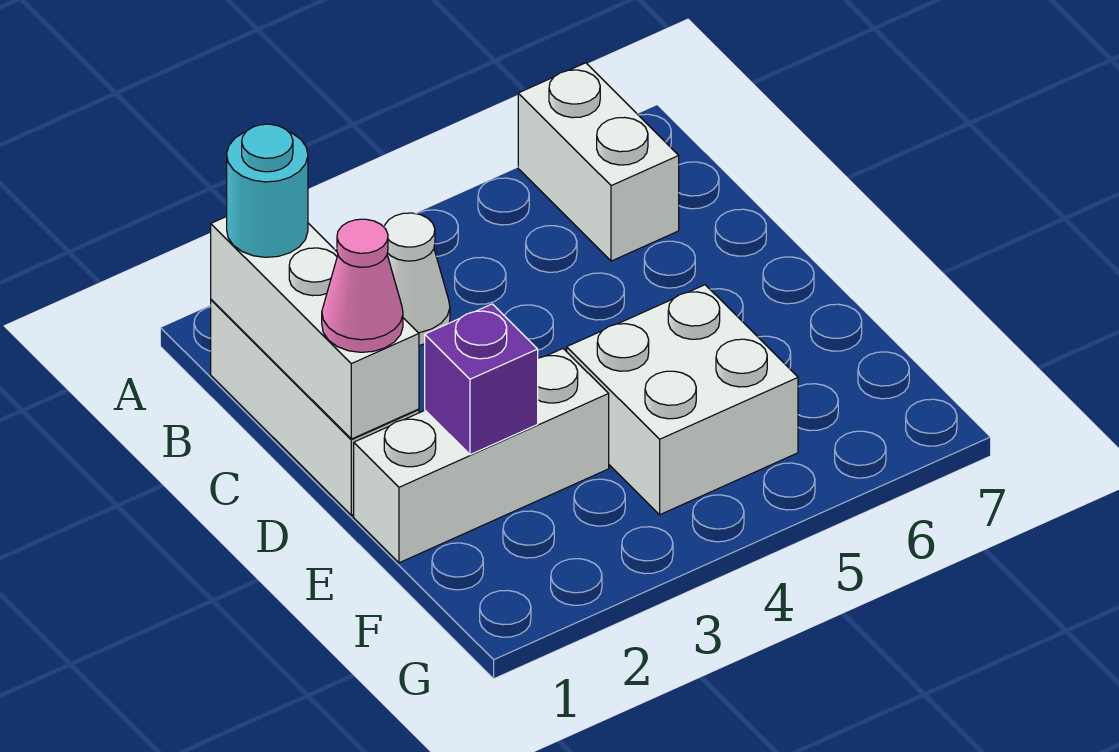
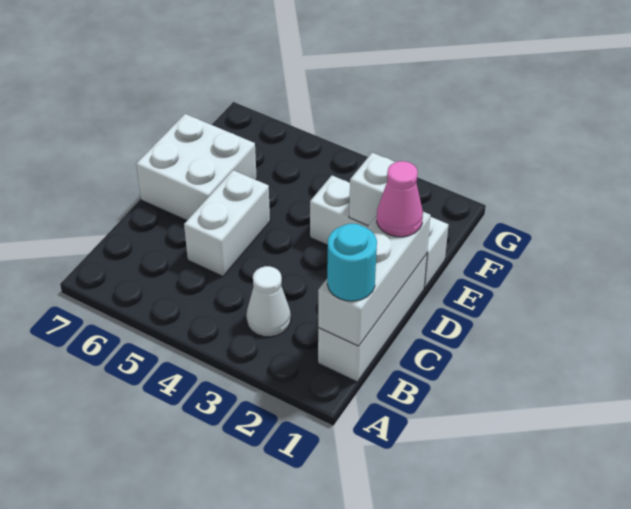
white 1x2 brick [518,63,679,261] -> white 1x2 brick moved to [184,170,270,276]
purple 1x1 brick [425,304,538,455] -> white 1x1 brick [349,153,395,226]
white 2x2 brick [567,285,798,515] -> white 2x2 brick moved to [136,114,257,221]

